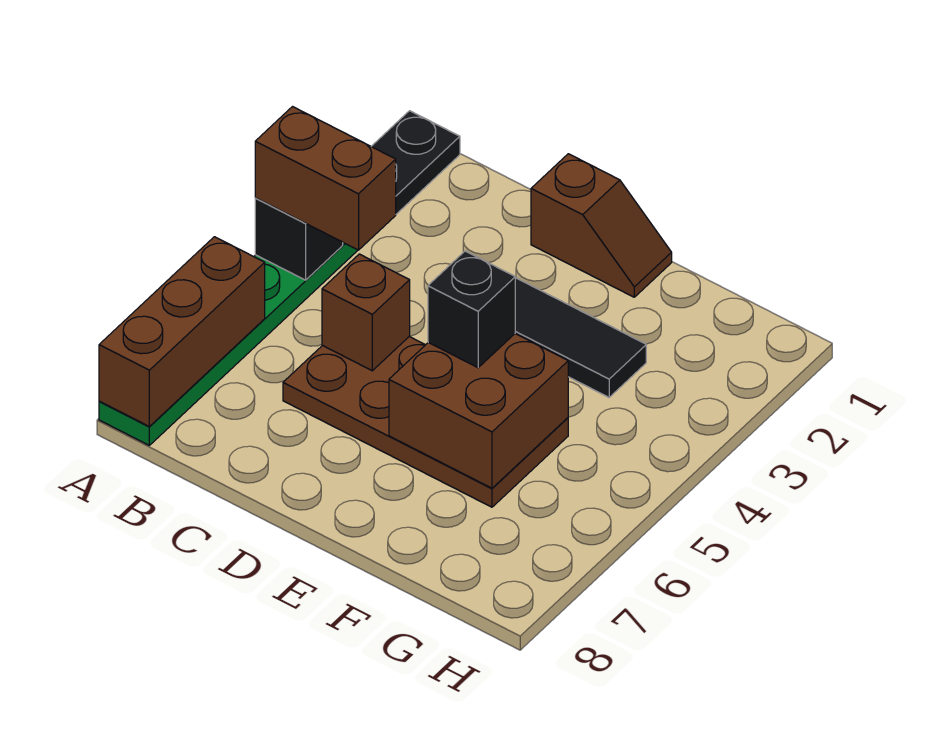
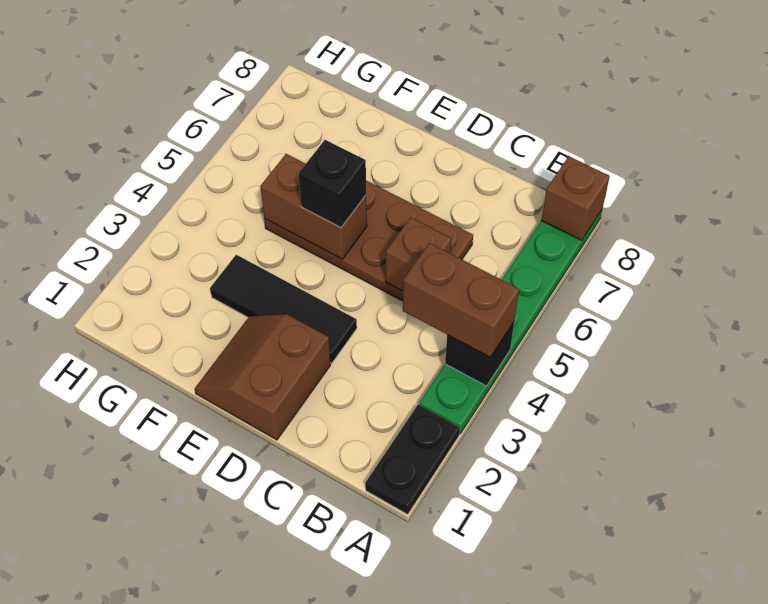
brown 1x3 brick [99,237,265,426] -> brown 1x1 brick [541,156,610,241]
brown 1x2 slope [531,154,672,297] -> brown 2x2 slope [195,314,331,440]
brown 2x2 brick [389,334,568,488] -> brown 1x2 brick [260,154,367,259]

